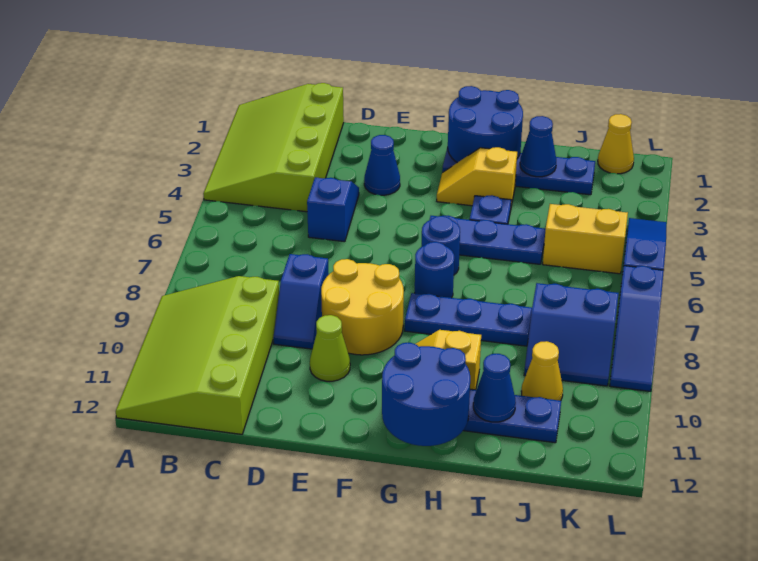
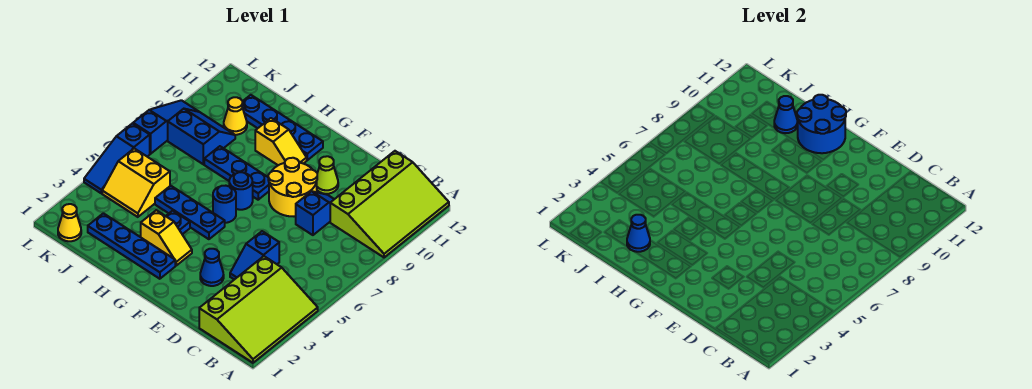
blue 2x2 round brick [448,86,523,163] -> none

